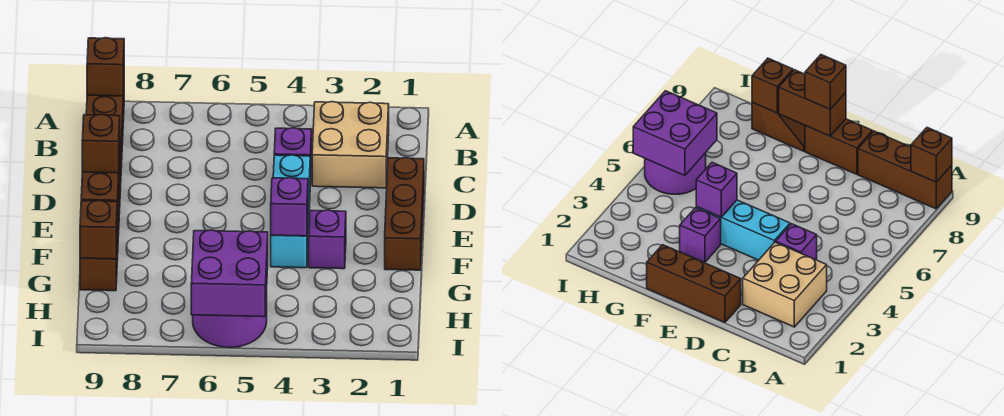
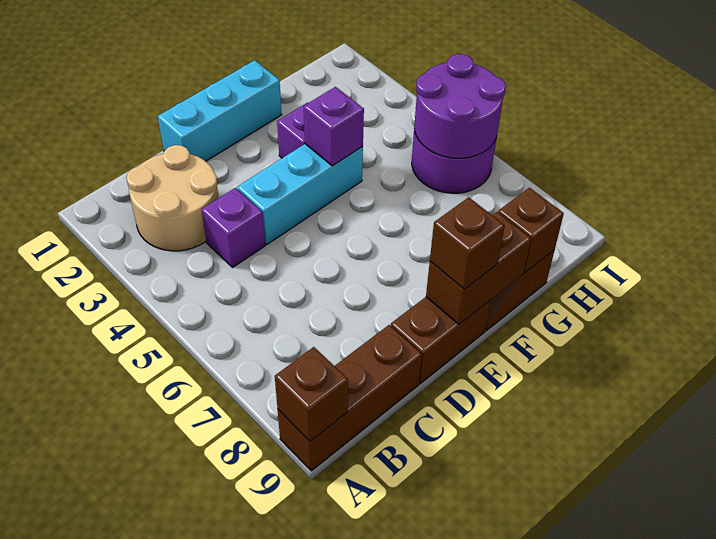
tan 2x2 brick [312,102,389,188] -> tan 2x2 round brick [126,145,219,251]
brown 1x3 brick [385,158,424,270] -> cyan 1x3 brick [158,60,282,161]
purple 2x2 brick [191,230,268,317] -> purple 2x2 round brick [414,54,506,158]

